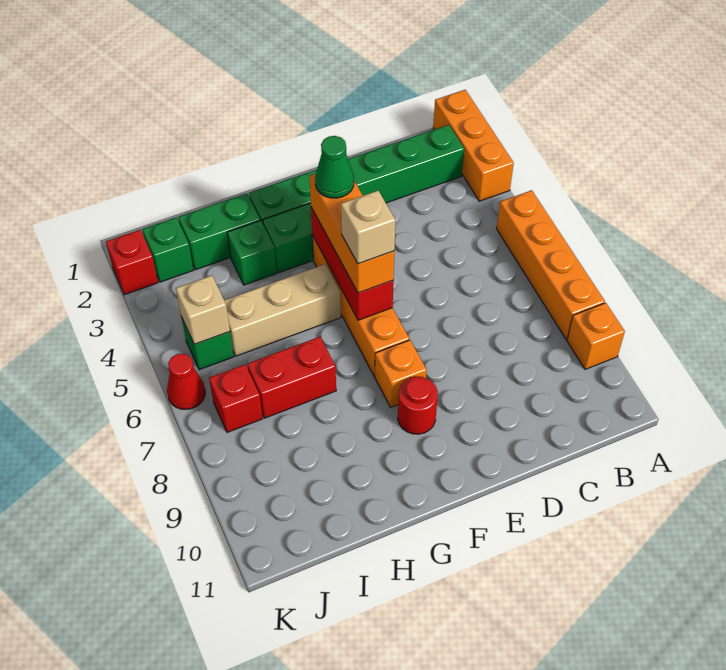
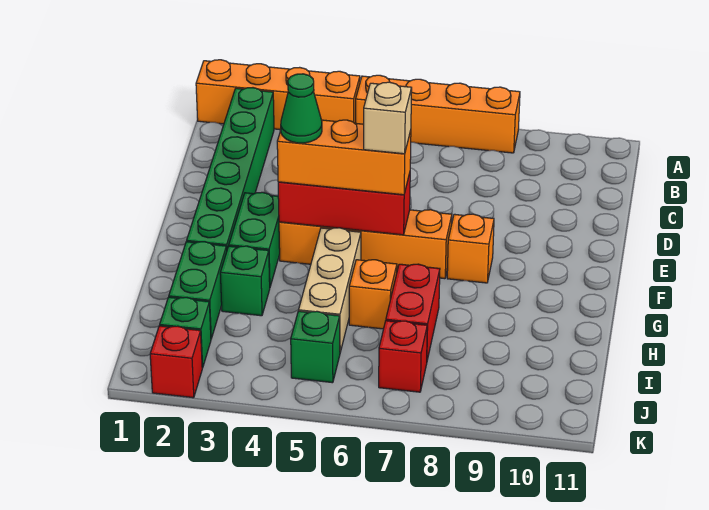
orange 1x3 brick [433,90,514,201] -> orange 1x4 brick [196,60,360,130]
orange 1x1 brick [567,303,625,369] -> orange 1x1 brick moved to [349,260,397,329]
red 1x1 round brick [398,377,438,434] -> none
tan 1x1 brick [176,275,230,344] -> none
red 1x1 cone [167,354,206,409] -> none

